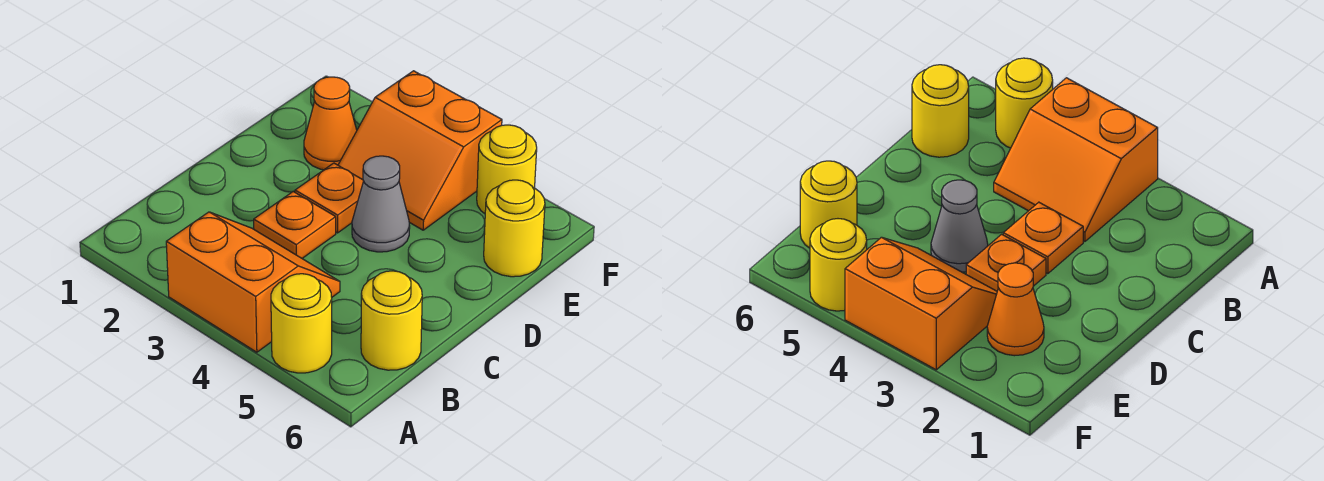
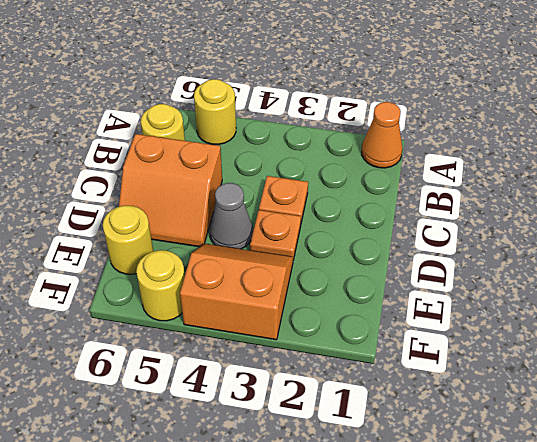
orange 2x2 slope [166,212,340,352] -> orange 2x2 slope moved to [119,134,222,247]
orange 1x1 cone [304,77,357,170] -> orange 1x1 cone moved to [362,102,402,168]

